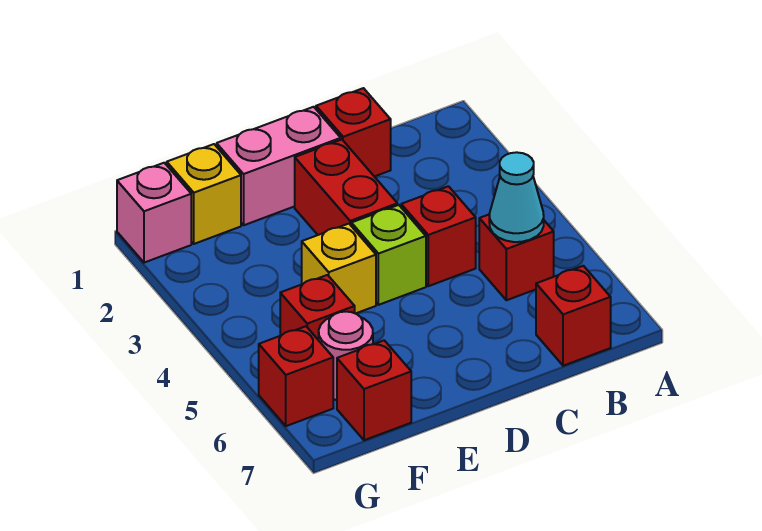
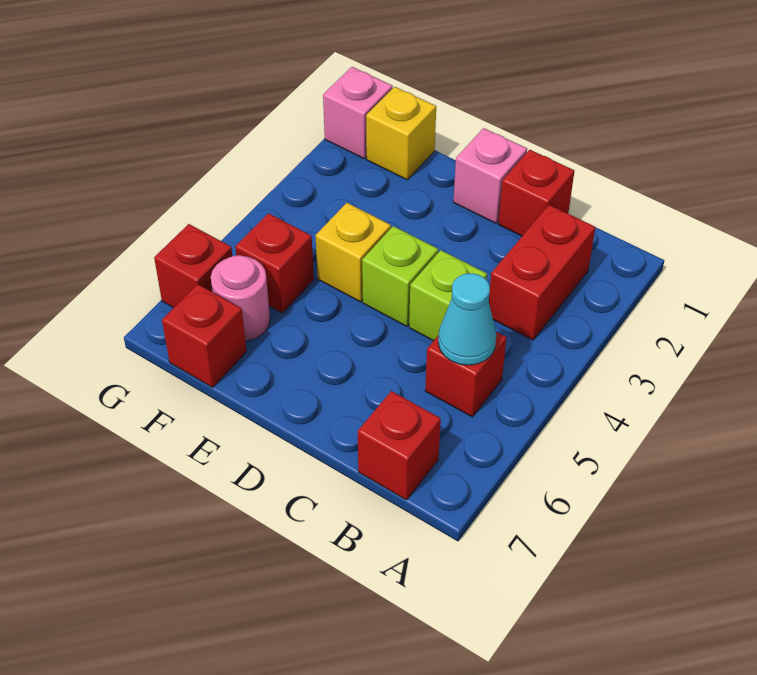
red 1x1 brick [401,186,476,286] -> lime 1x1 brick [409,250,487,341]
pink 1x2 brick [217,107,341,225] -> pink 1x1 brick [453,128,527,223]
red 1x2 brick [295,140,397,235] -> red 1x2 brick moved to [489,205,596,340]

